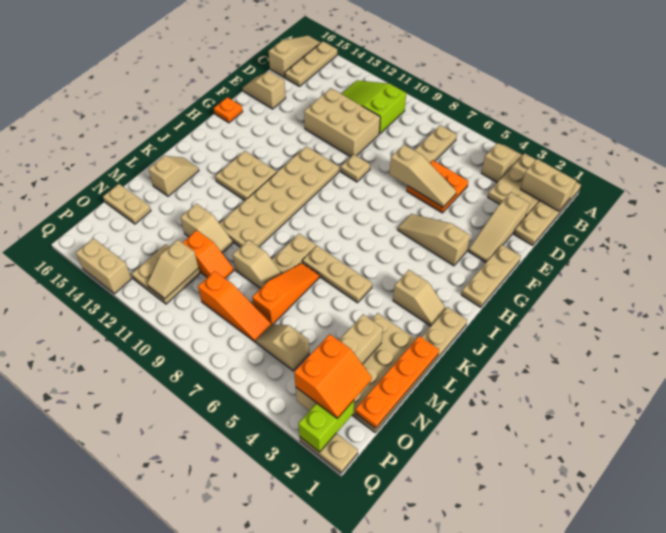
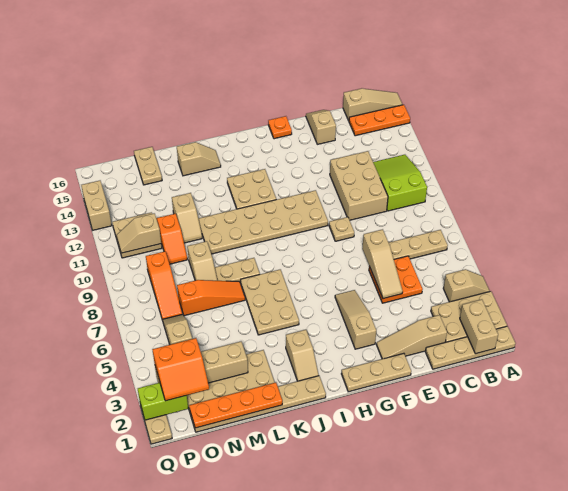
tan 1x3 plate [285,41,337,86] -> orange 1x3 plate [349,105,410,136]
tan 1x3 plate [302,246,372,303] -> tan 2x3 plate [241,270,299,335]

